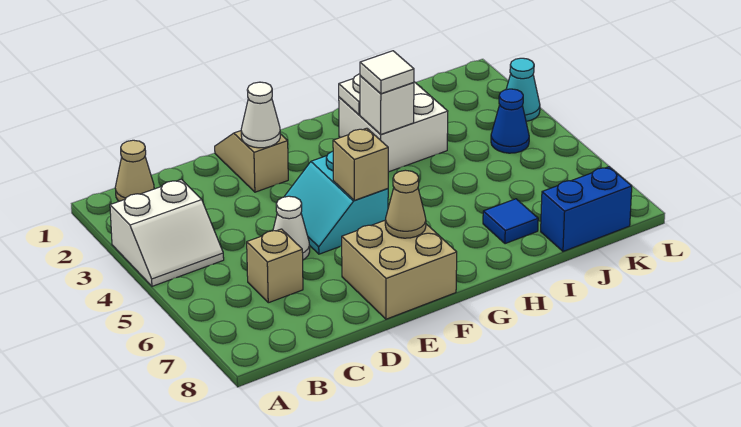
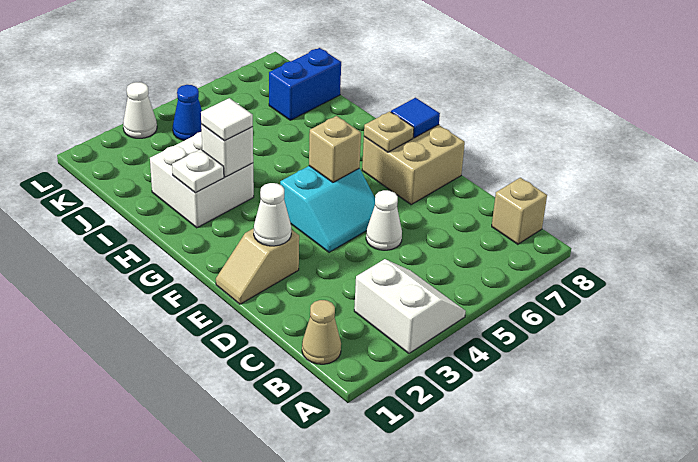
tan 1x1 brick [247,229,303,303] -> tan 1x1 brick moved to [492,178,547,244]
tan 1x1 cone [385,170,426,238] -> tan 1x1 plate [364,111,414,152]
blue 1x1 tile [483,199,538,244] -> blue 1x1 tile moved to [391,98,440,138]
blue 1x2 brick [541,167,632,251] -> blue 1x2 brick turned to [269,48,341,120]
cyan 1x1 cone [506,58,540,121] -> white 1x1 cone [123,82,157,138]

